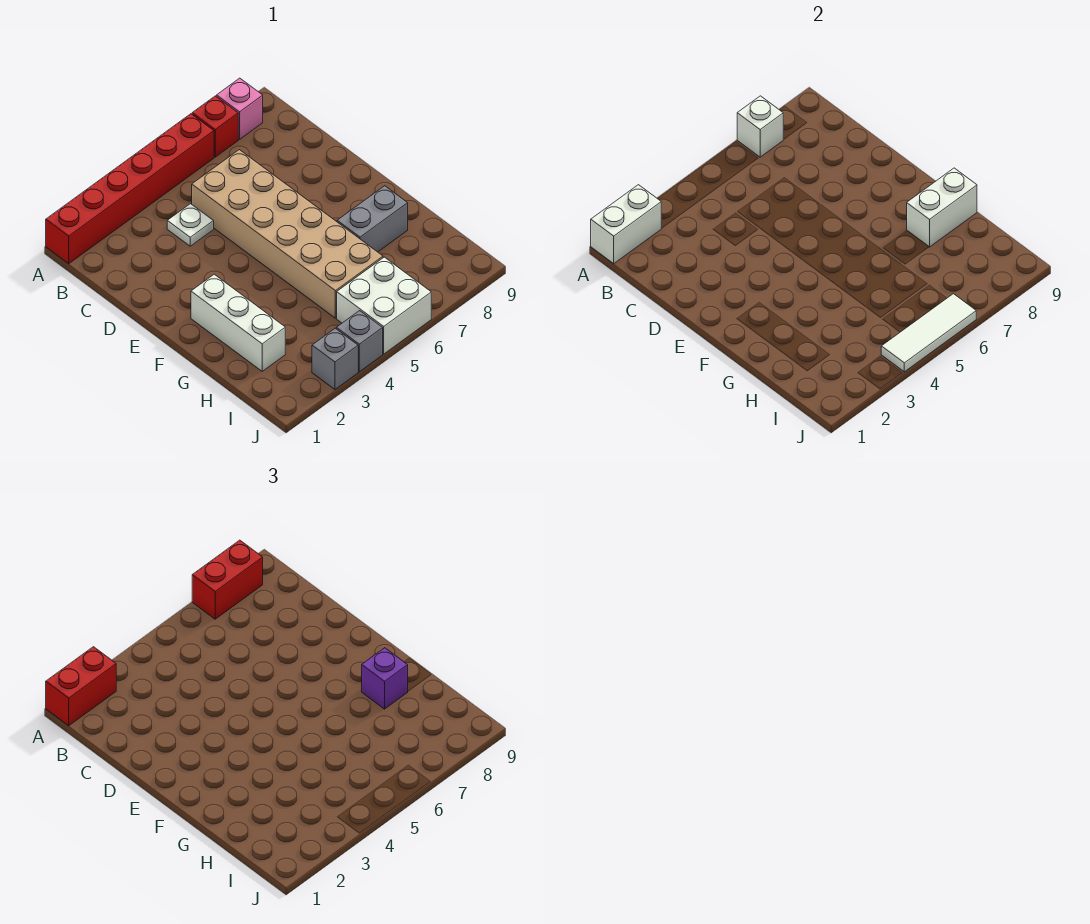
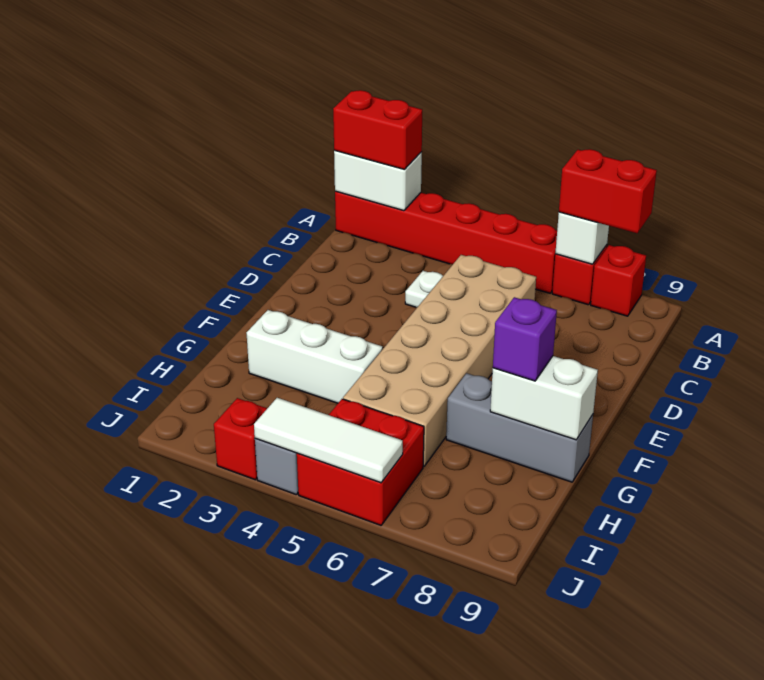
pink 1x1 brick [217,78,263,139] -> red 1x1 brick [591,245,646,316]
white 1x3 brick [191,274,285,371] -> white 1x3 brick turned to [247,310,383,403]
grey 1x2 brick [337,186,408,252] -> grey 1x3 brick [446,373,593,482]
white 2x2 brick [337,257,431,354] -> red 2x2 brick [297,399,424,525]
grey 1x1 brick [312,328,358,389] -> red 1x1 brick [214,398,267,480]

